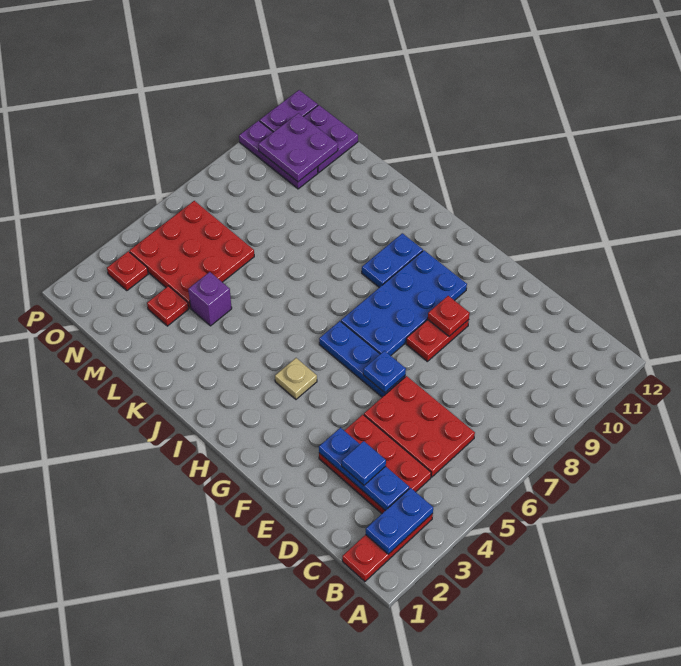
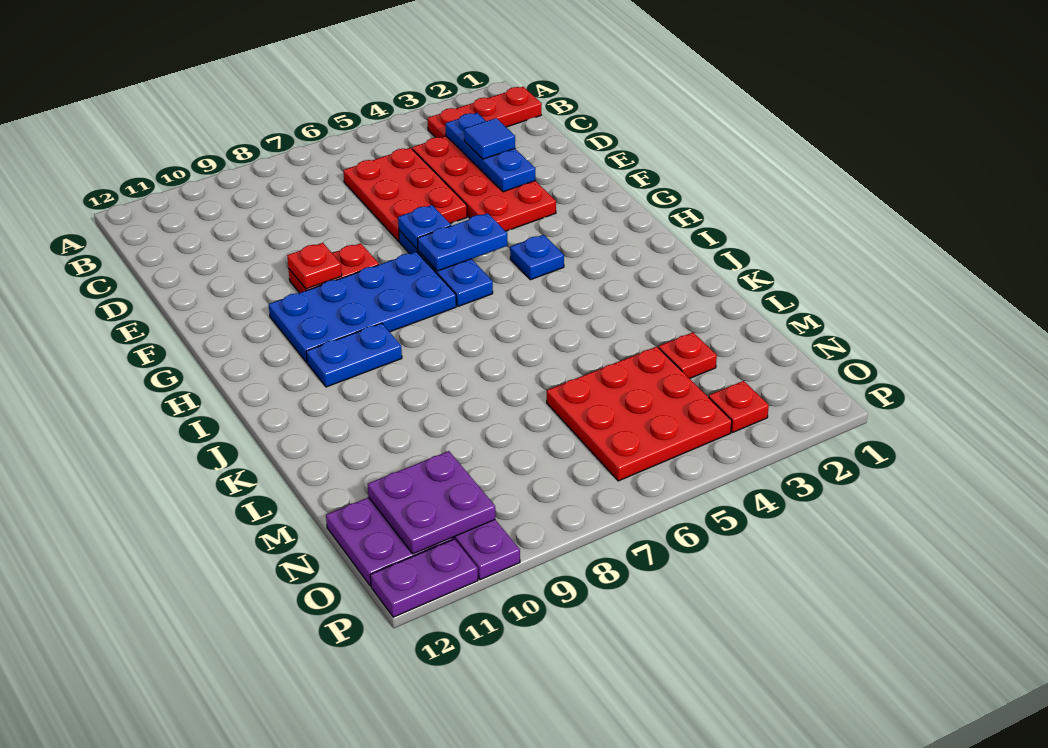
blue 1x2 plate [366,488,433,554] -> blue 1x2 plate moved to [418,213,507,271]
red 2x3 plate [319,415,431,513] -> red 2x4 plate [412,136,556,231]
tan 1x1 plate [275,358,317,399] -> blue 1x1 plate [510,235,564,280]
purple 1x1 brick [188,272,232,326] -> none

